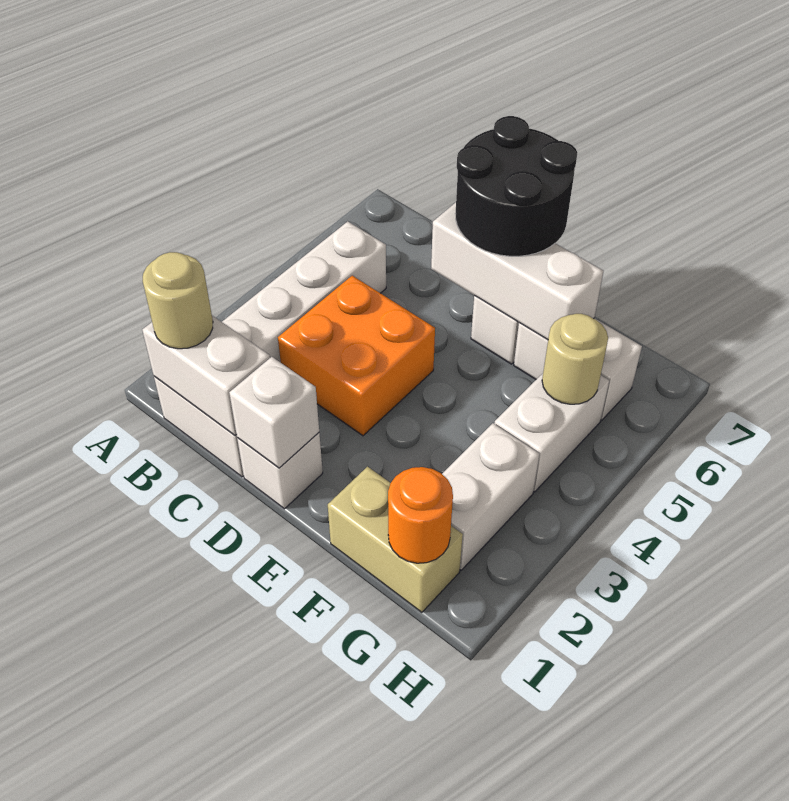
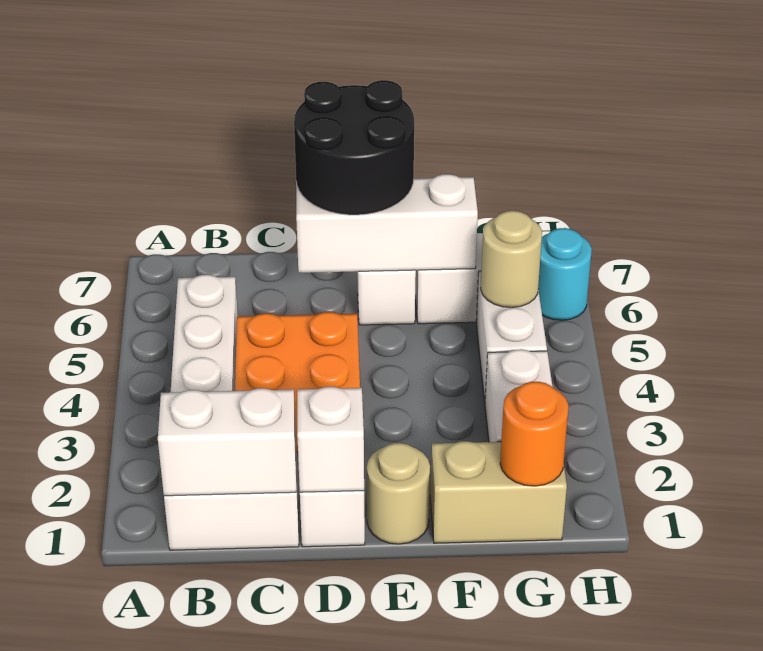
tan 1x1 round brick [143,252,213,349] -> tan 1x1 round brick moved to [367,443,430,544]
none -> cyan 1x1 round brick [538,228,592,320]

